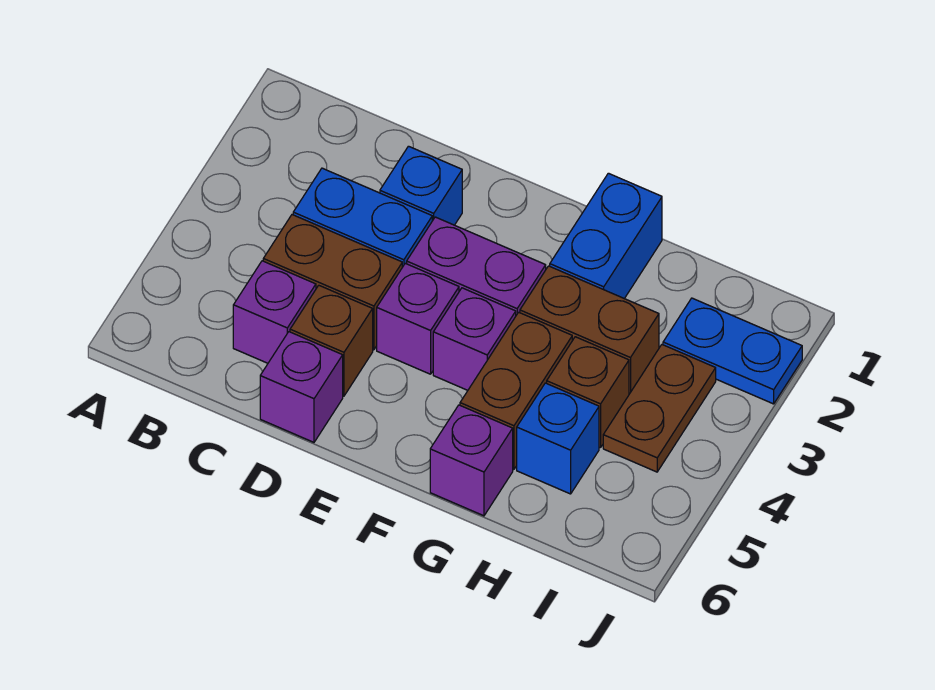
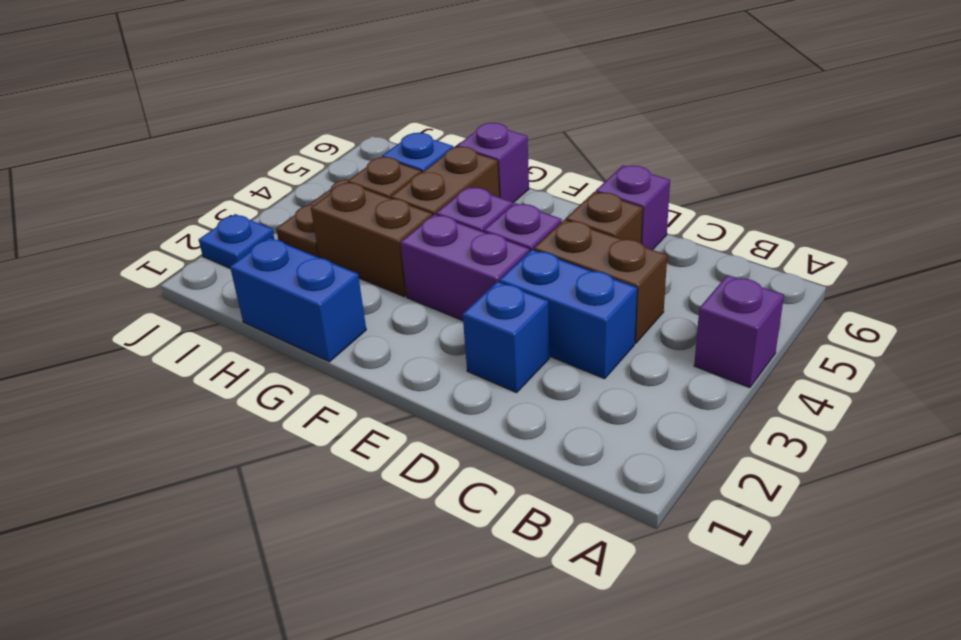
purple 1x1 brick [233,261,316,363] -> purple 1x1 brick moved to [694,275,784,388]
blue 1x2 brick [550,173,662,299] -> blue 1x2 brick turned to [230,238,366,362]
blue 1x2 plate [663,298,802,404] -> blue 1x1 plate [199,214,274,268]

